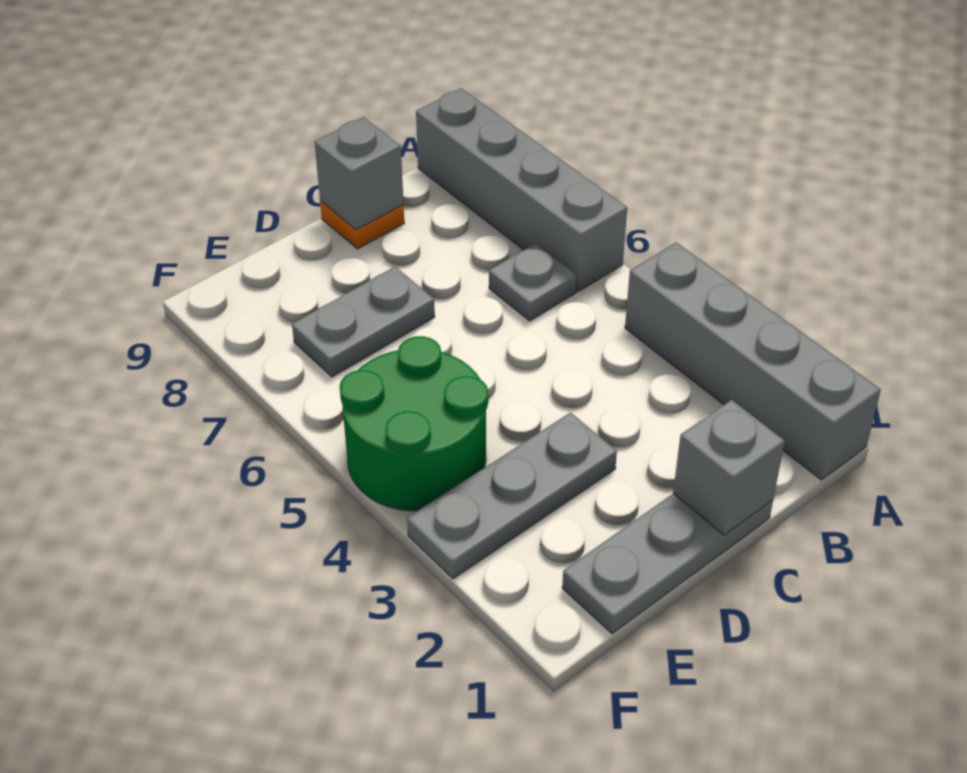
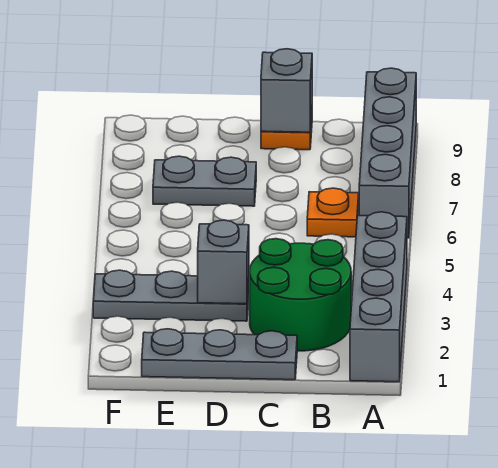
grey 1x1 plate [489,243,577,321] -> orange 1x1 plate [307,188,359,237]
grey 1x1 brick [673,400,785,535] -> grey 1x1 brick moved to [198,220,249,304]
green 2x2 round brick [340,336,488,511] -> green 2x2 round brick moved to [250,239,351,351]

